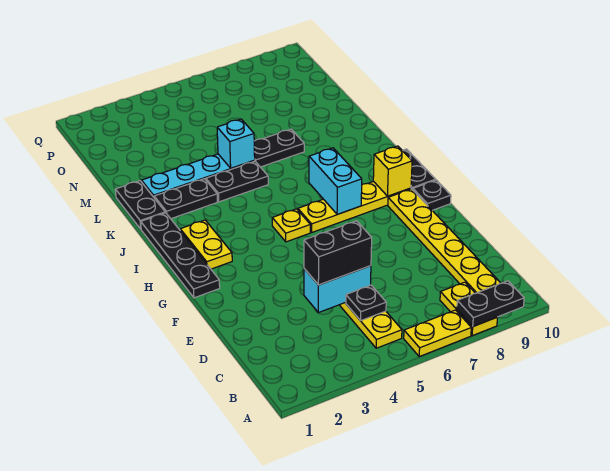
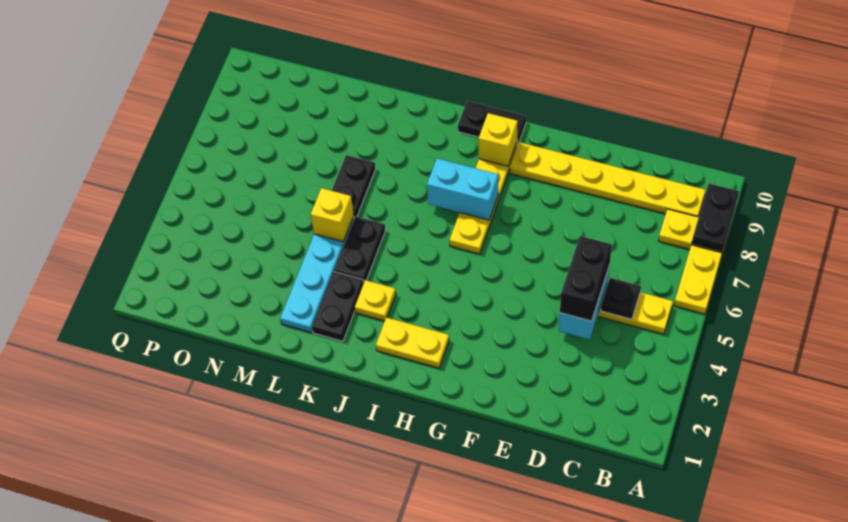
black 1x4 plate [141,213,220,298] -> none
black 1x1 plate [413,180,451,210] -> none
yellow 1x1 plate [272,209,310,242] -> yellow 1x1 plate moved to [355,280,396,321]
black 1x2 plate [115,181,165,229] -> none
cyan 1x1 brick [217,119,255,168] -> yellow 1x1 brick [311,188,354,242]

